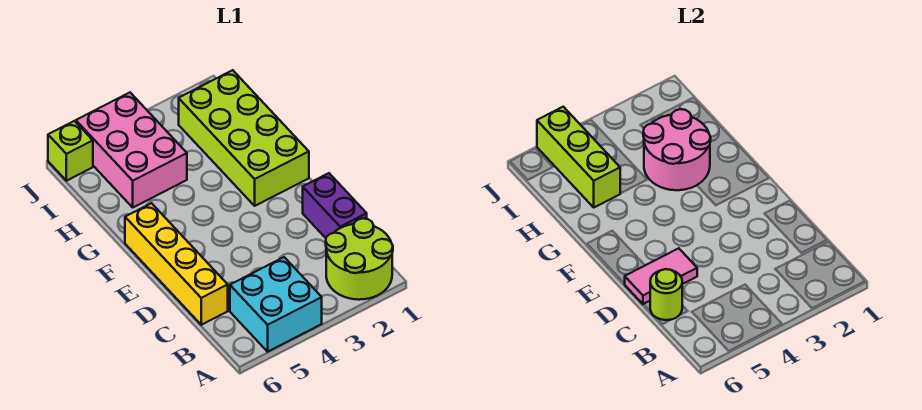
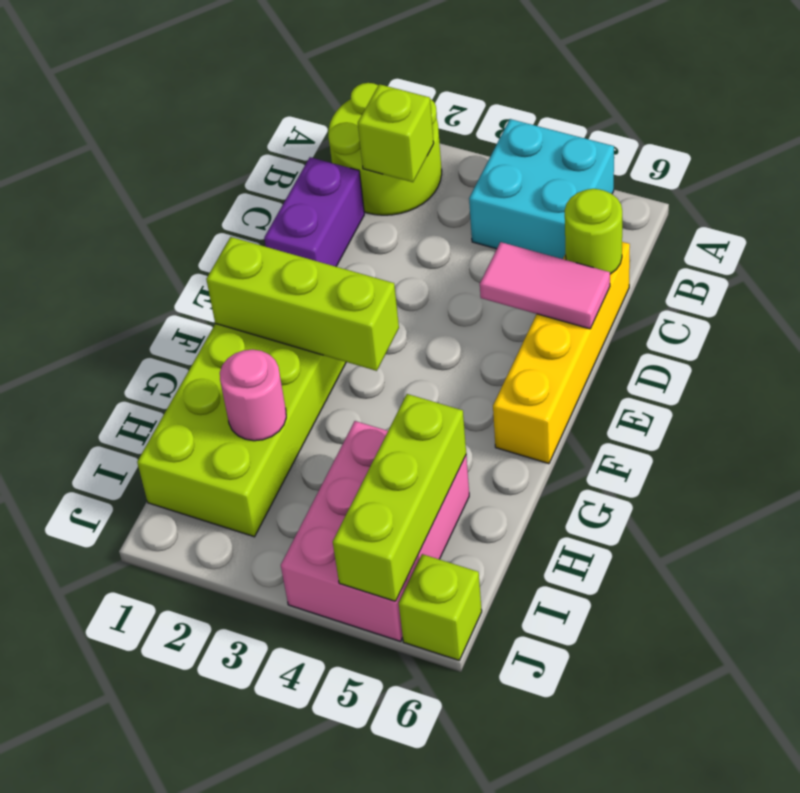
none -> lime 1x1 brick [358,84,434,182]
none -> lime 1x3 brick [206,237,399,371]
pink 2x2 round brick [643,109,711,190] -> pink 1x1 round brick [220,349,286,441]

